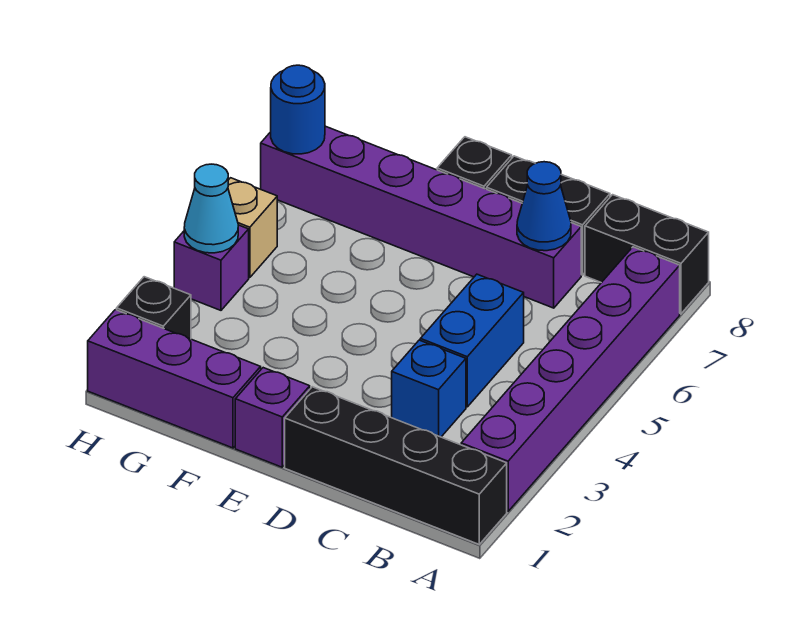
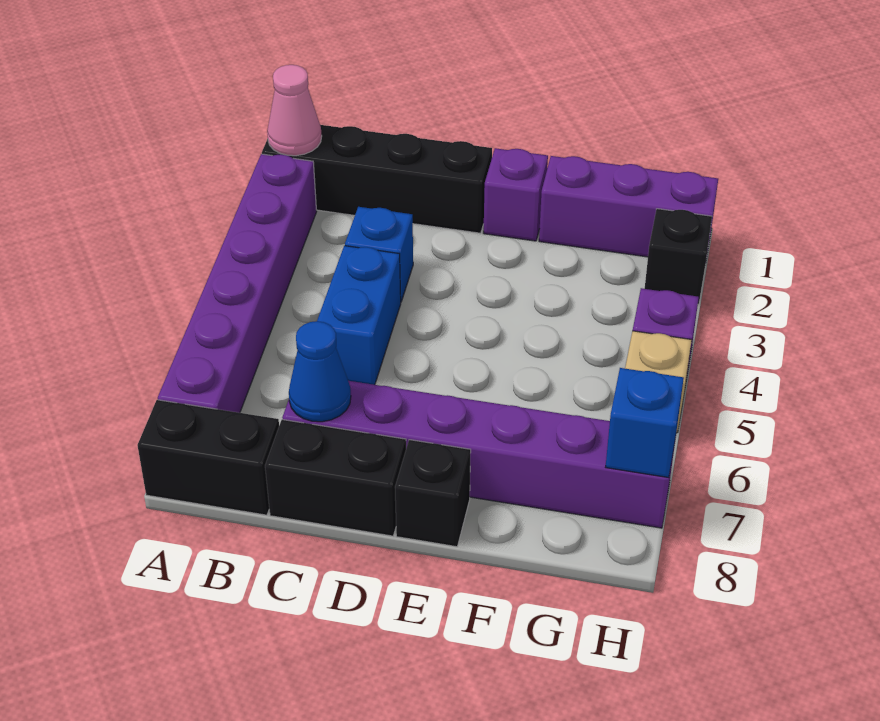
none -> pink 1x1 cone [267,65,322,156]
cyan 1x1 cone [184,164,238,253] -> none
blue 1x1 round brick [271,65,325,154] -> blue 1x1 brick [606,368,684,478]

